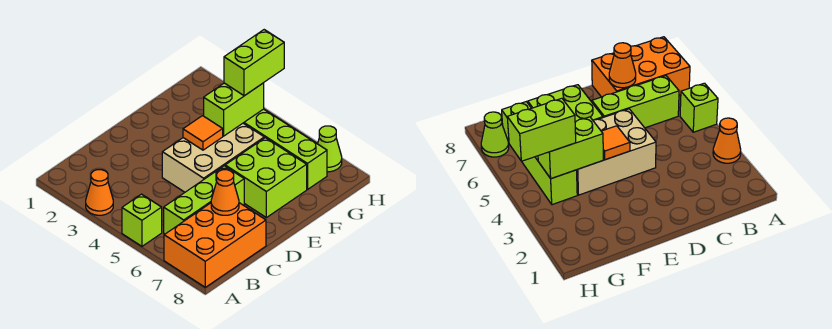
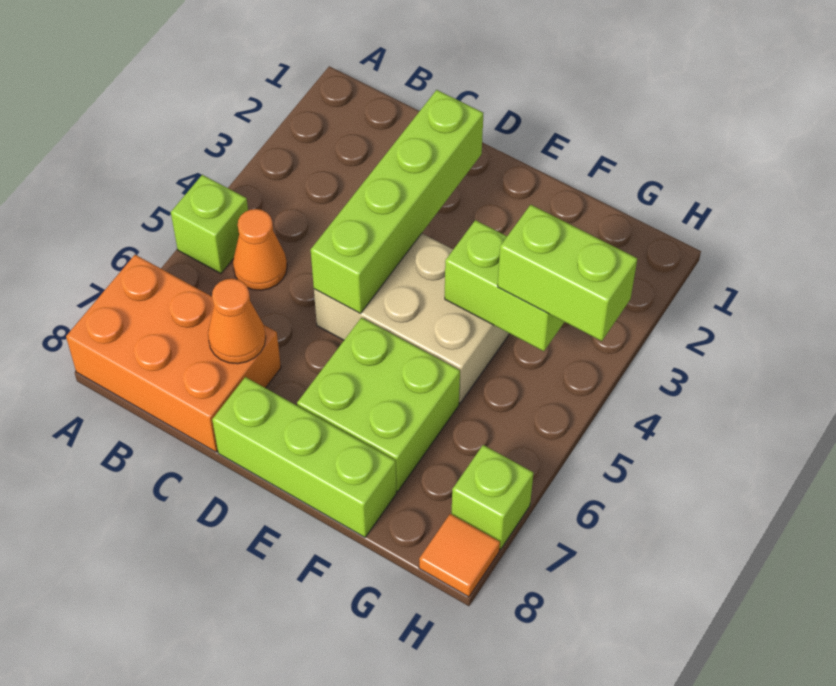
orange 1x1 cone [86,170,113,215] -> orange 1x1 cone moved to [233,209,287,290]
lime 1x3 brick [164,166,244,234] -> lime 1x3 brick moved to [212,377,396,537]
orange 1x1 tile [183,116,223,150] -> orange 1x1 tile moved to [419,514,500,597]
lime 1x4 brick [244,109,327,189] -> lime 1x4 brick moved to [311,90,483,313]
lime 1x1 cone [318,126,342,172] -> lime 1x1 brick [452,445,533,549]

